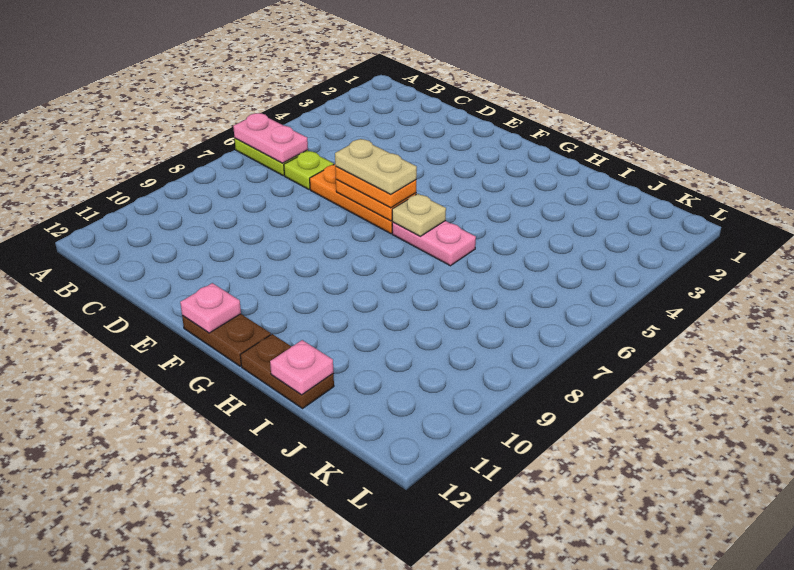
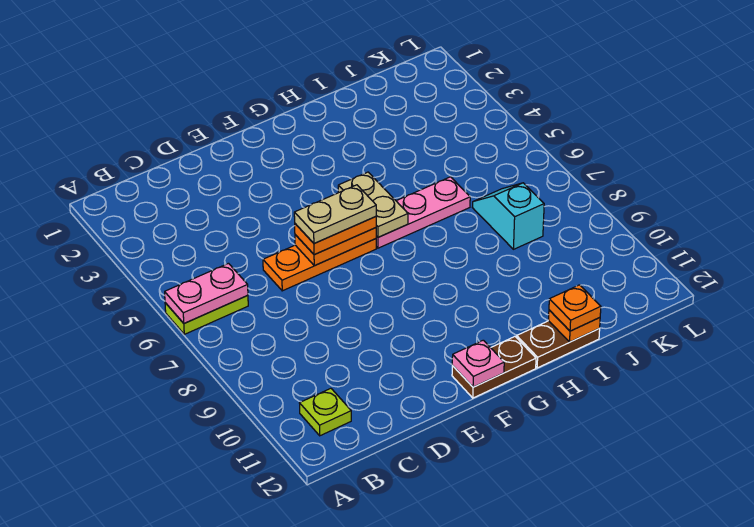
lime 1x1 plate [284,151,334,189] -> lime 1x1 plate moved to [300,388,351,436]
pink 1x2 plate [392,221,476,266] -> pink 1x3 plate [376,177,470,248]
tan 1x1 plate [392,194,446,236] -> tan 1x2 plate [338,172,408,237]
pink 1x1 plate [270,340,333,395] -> orange 1x1 plate [548,310,600,342]
none -> orange 1x1 plate [549,285,601,331]
none -> cyan 1x2 slope [472,183,544,249]

